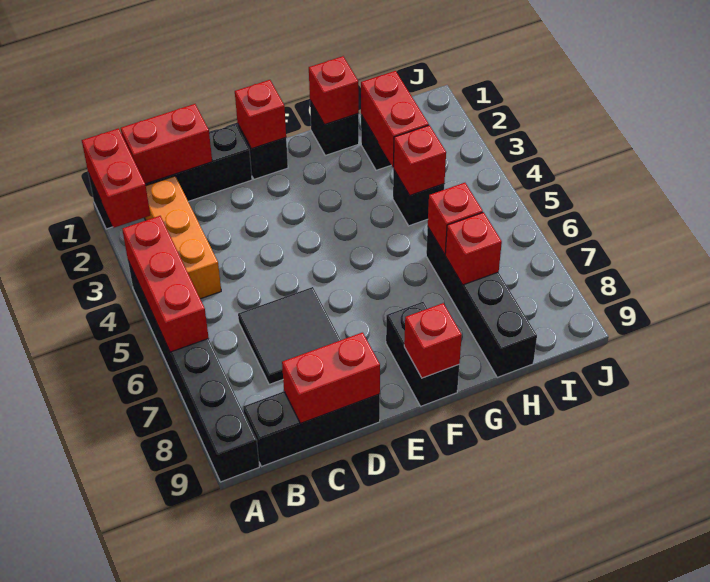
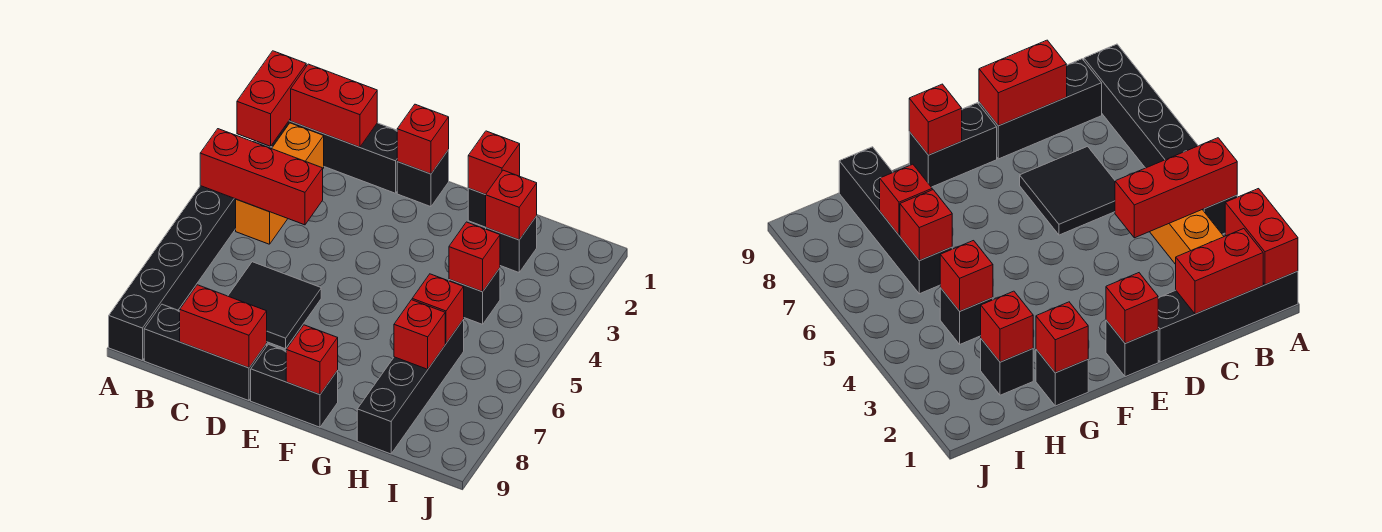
red 1x3 brick [122,216,209,352] -> red 1x3 brick turned to [200,129,323,225]
black 1x2 brick [386,302,459,406] -> black 1x2 brick turned to [251,344,338,427]
red 1x2 brick [361,71,429,167] -> red 1x1 brick [486,170,537,240]

